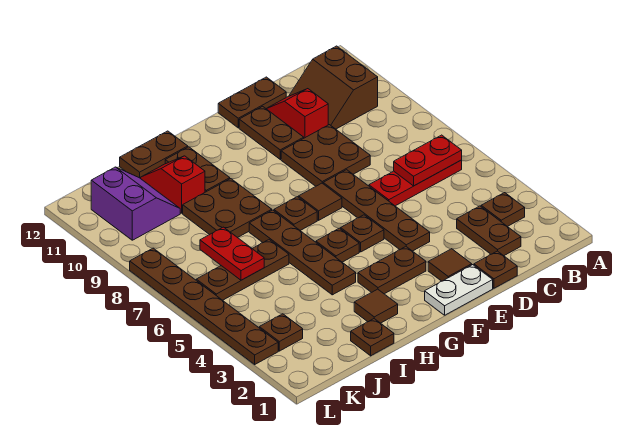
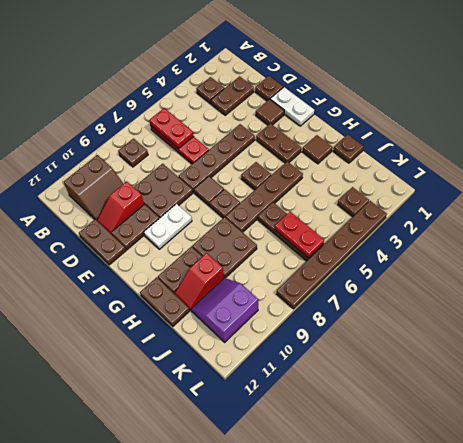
brown 1x1 plate [341,215,384,252] -> brown 1x1 plate moved to [118,139,148,167]
none -> white 1x2 plate [144,204,192,249]
red 1x2 plate [200,227,264,280] -> red 1x2 plate turned to [275,212,324,258]

